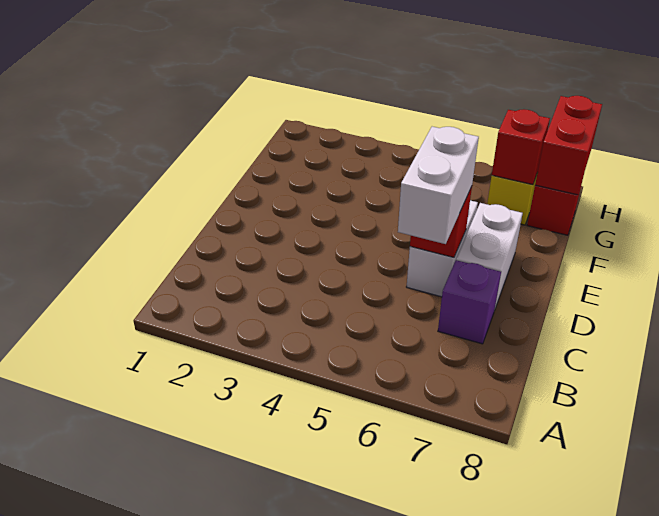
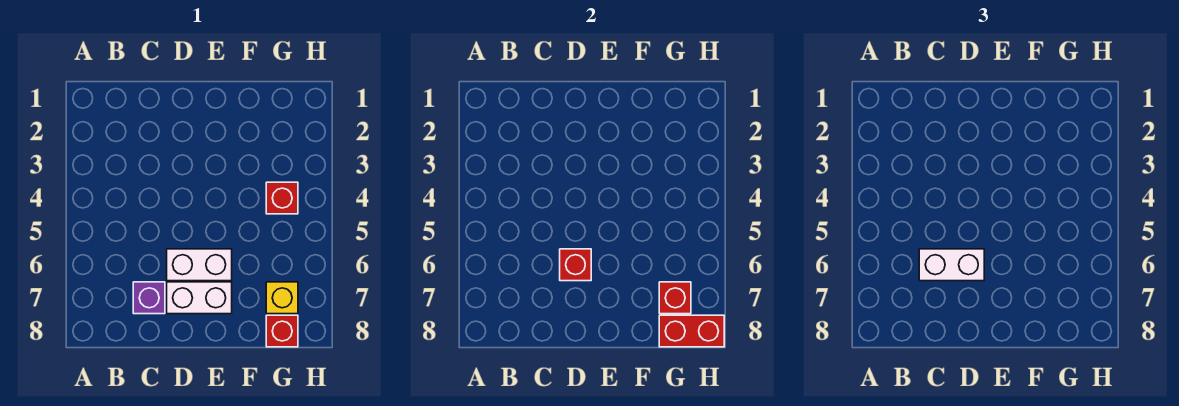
none -> red 1x1 brick [266,182,298,214]

